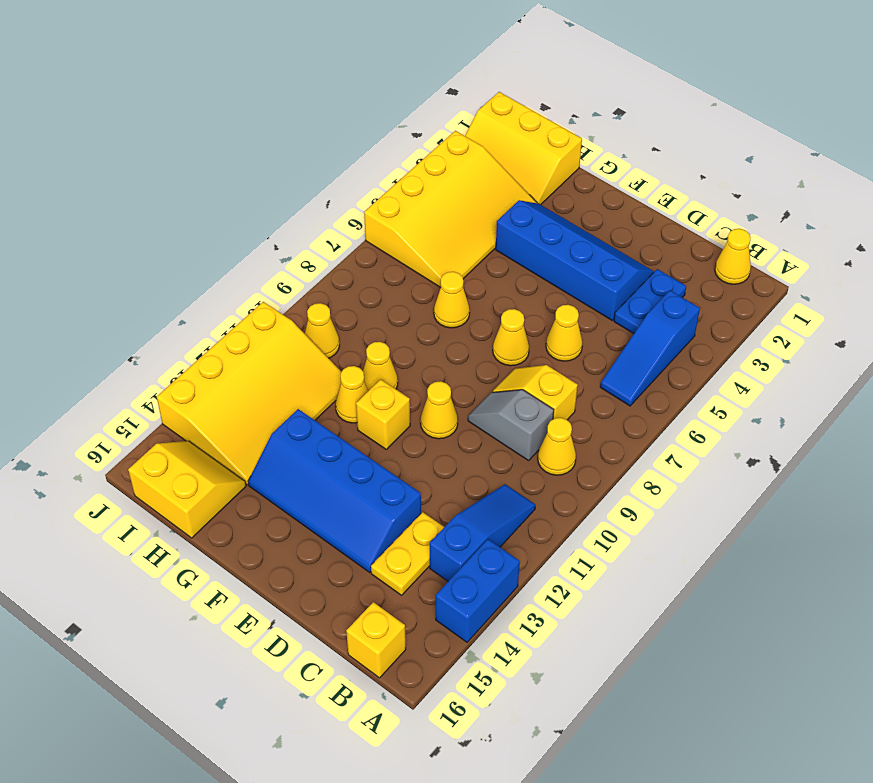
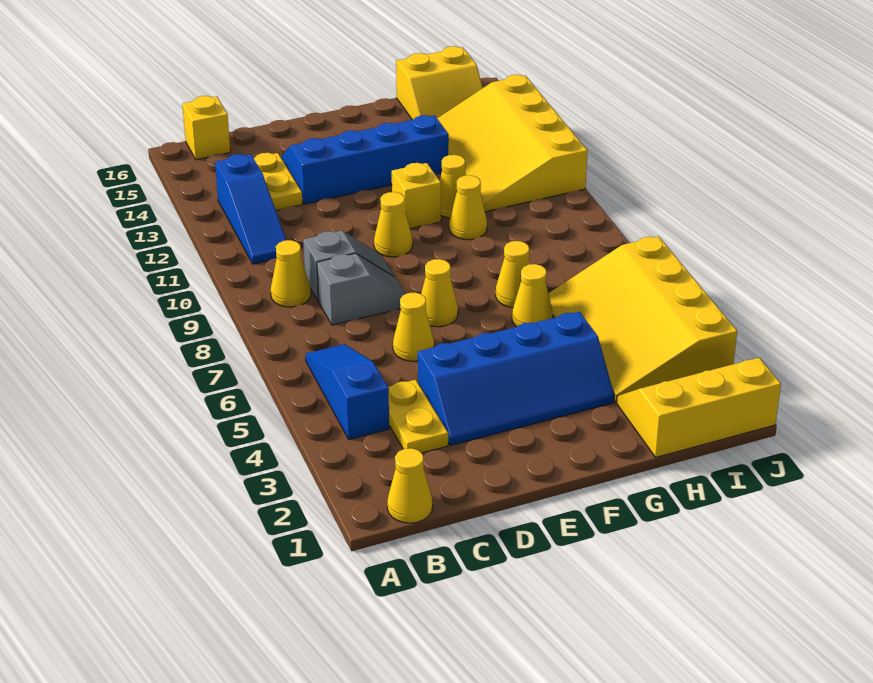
blue 1x2 brick [436,539,520,642] -> none
blue 1x2 plate [614,269,686,334] -> yellow 1x2 plate [388,380,448,453]
yellow 1x2 slope [492,365,578,420] -> grey 1x2 slope [317,253,405,325]
yellow 1x1 cone [305,303,339,358] -> yellow 1x1 cone moved to [512,264,552,327]

